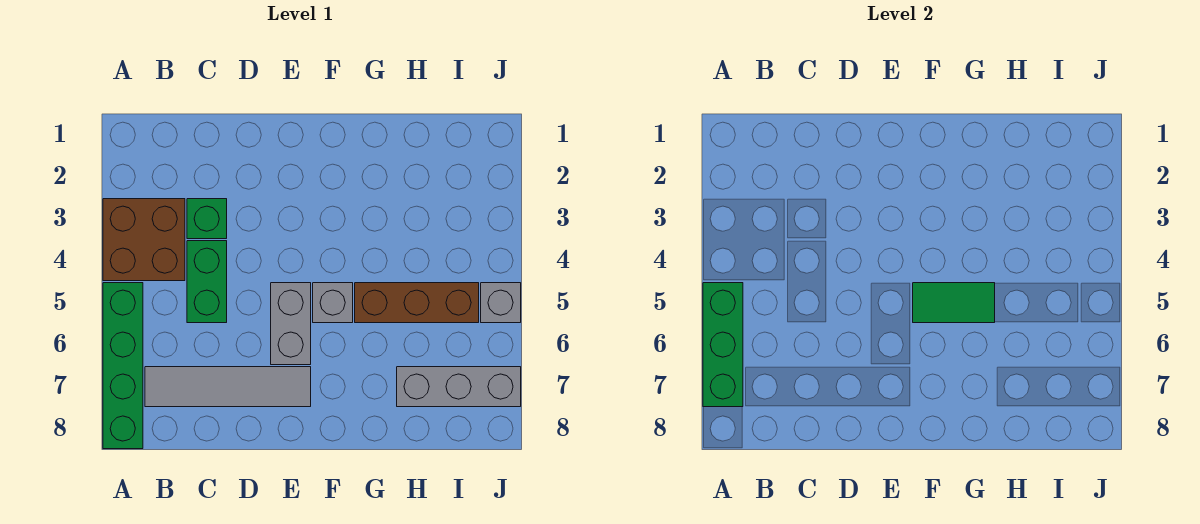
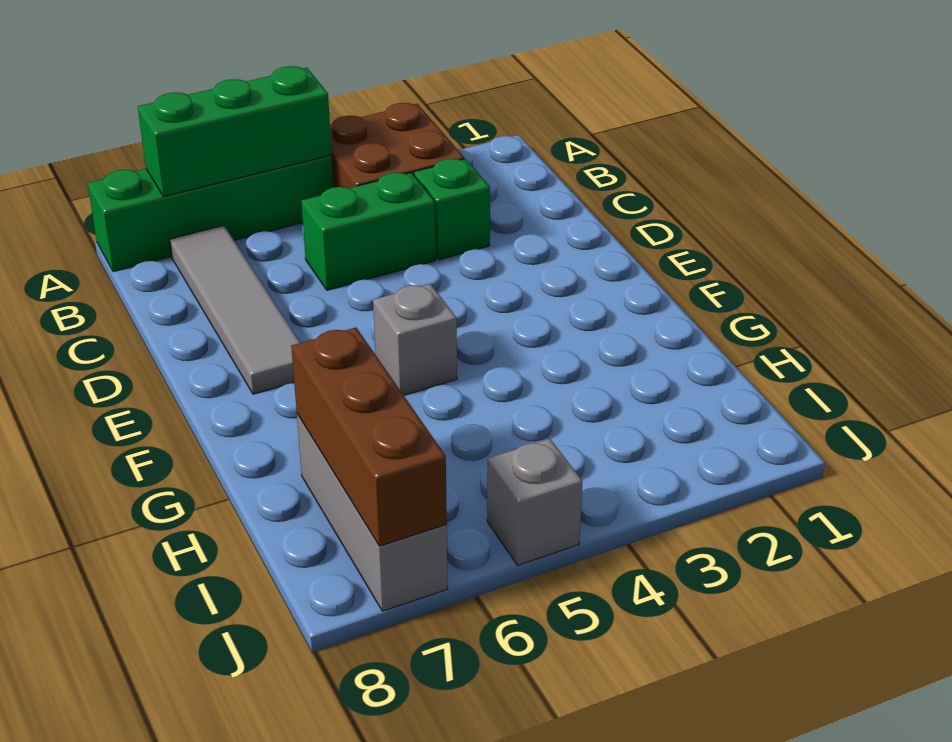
grey 1x2 brick [271,283,311,365] -> none
green 1x2 tile [913,283,995,323] -> none
brown 1x3 brick [355,283,479,323] -> brown 1x3 brick moved to [291,327,447,546]

